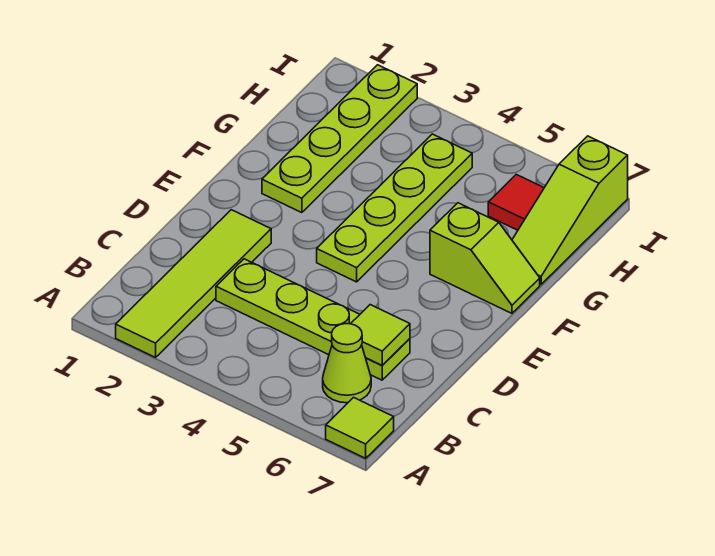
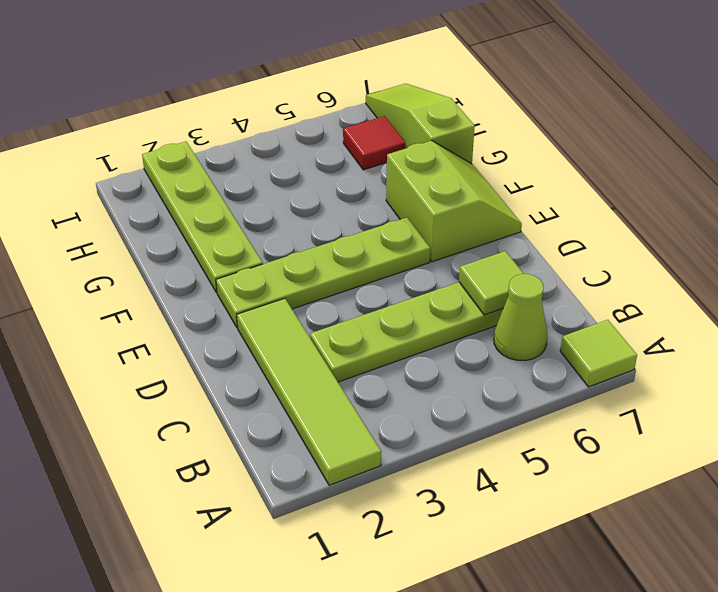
lime 1x4 plate [317,134,472,282] -> lime 1x4 plate turned to [216,218,430,327]
lime 1x2 slope [430,203,540,313] -> lime 2x2 slope [386,141,522,262]
lime 1x3 slope [512,136,628,284] -> lime 1x3 slope turned to [366,84,475,164]

